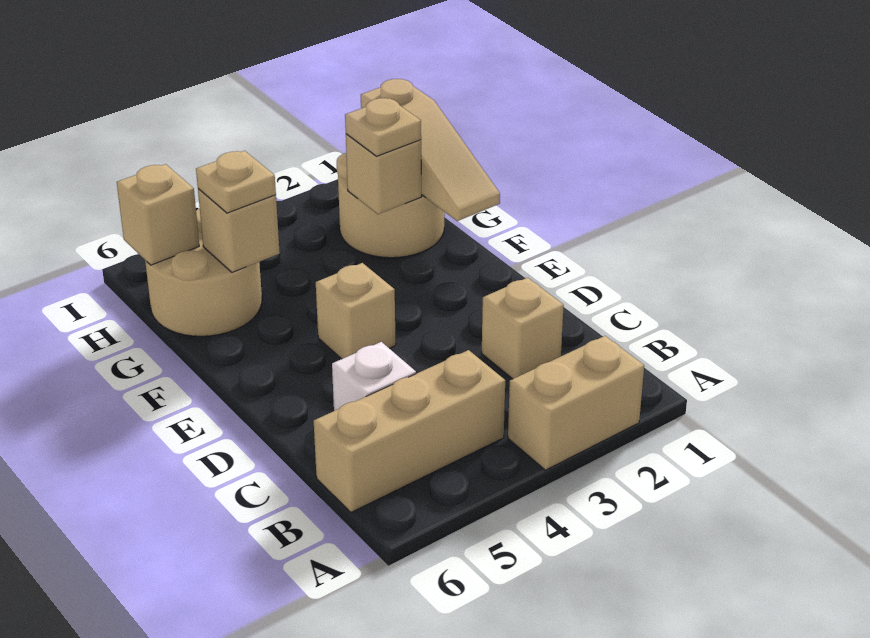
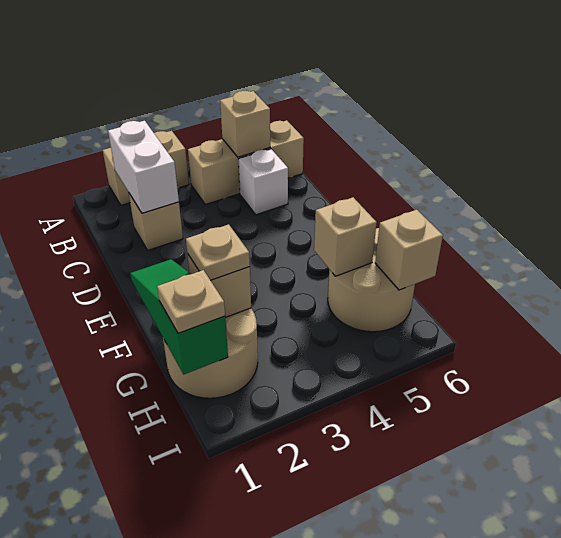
none -> white 1x2 brick [108,121,179,213]
tan 1x1 brick [316,263,396,359] -> tan 1x1 brick moved to [220,91,270,157]
tan 1x3 slope [361,79,500,221] -> green 1x3 slope [130,259,228,374]
tan 1x1 plate [196,151,276,213] -> tan 1x1 plate moved to [157,270,225,333]

